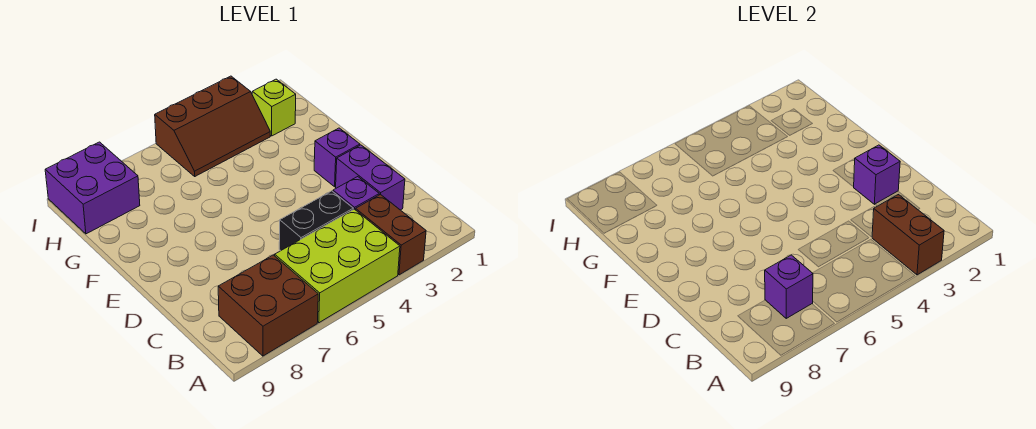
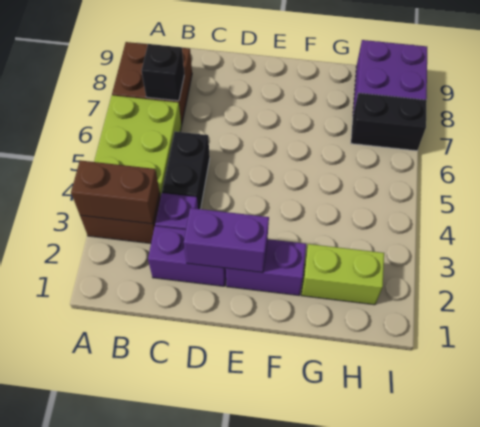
purple 1x1 brick [765,255,813,318] -> black 1x1 brick [142,44,184,101]
purple 1x1 brick [854,145,900,204] -> purple 1x2 brick [184,208,269,272]
purple 1x1 brick [314,128,360,187] -> purple 1x2 brick [226,239,306,295]
lime 1x1 brick [252,79,296,136] -> lime 1x2 brick [301,244,384,305]
brown 2x3 slope [155,76,270,176] -> none
none -> black 1x2 brick [351,93,427,151]

